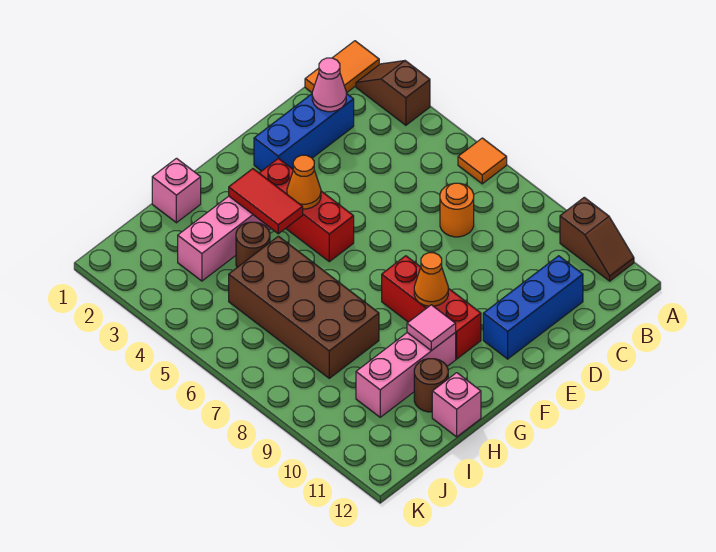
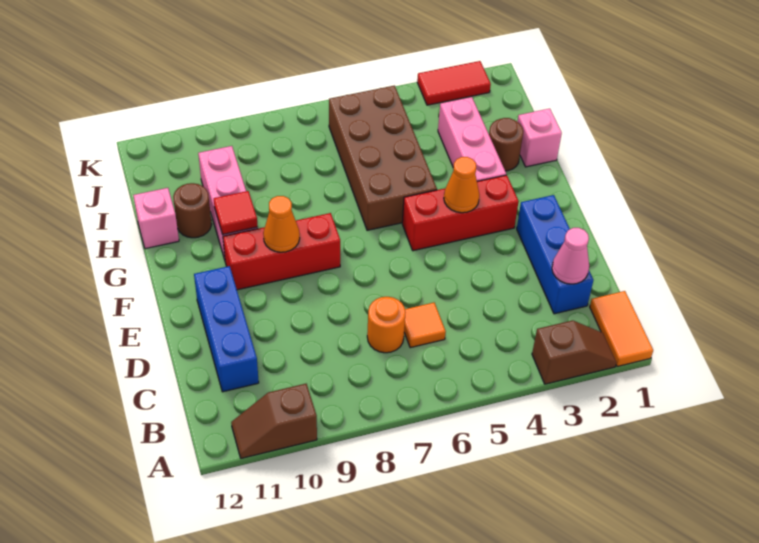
orange 1x1 tile [458,138,507,184] -> orange 1x1 tile moved to [404,303,446,348]
red 1x2 tile [229,169,303,234] -> red 1x2 tile moved to [417,61,491,105]
pink 1x1 tile [407,305,456,351] -> red 1x1 tile [214,191,258,235]
brown 1x1 round brick [236,222,270,267] -> brown 1x1 round brick moved to [489,118,523,171]
brown 2x4 brick [229,236,379,378] -> brown 2x4 brick turned to [329,86,437,230]

